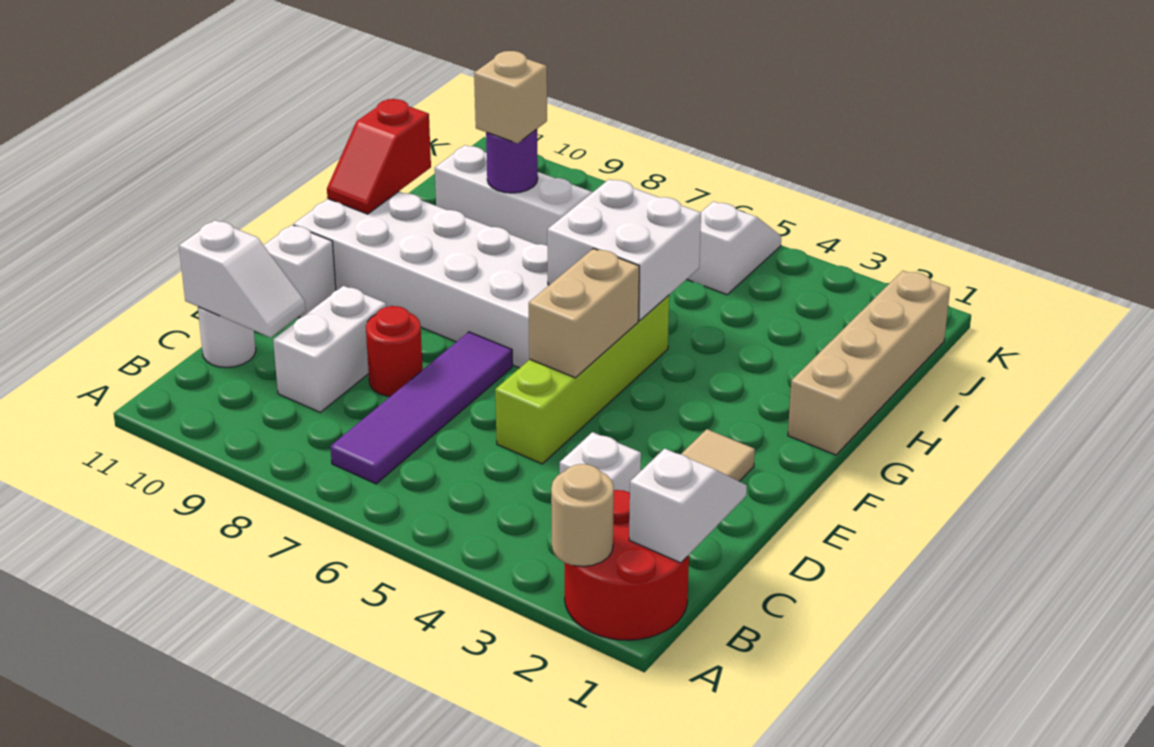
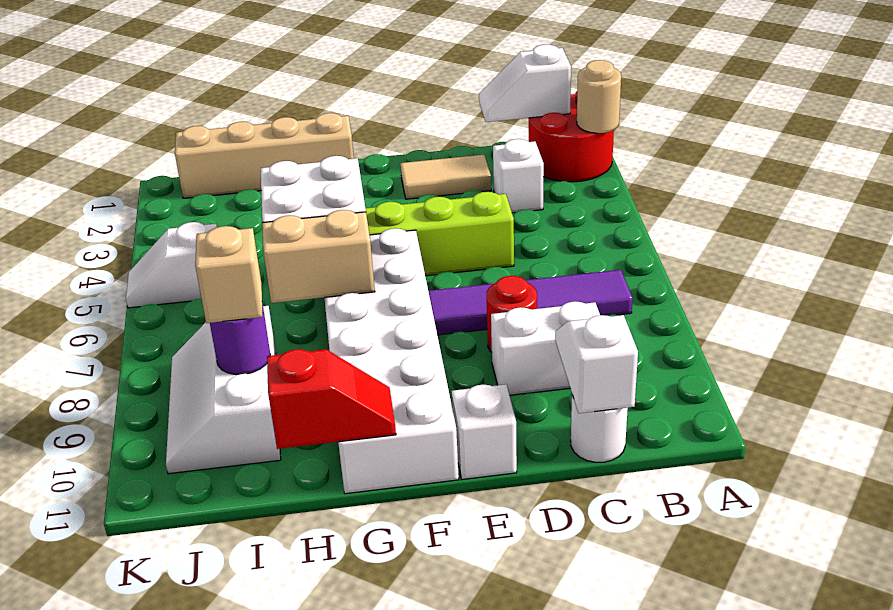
tan 1x2 brick [529,248,639,378] -> tan 1x2 brick moved to [262,210,375,303]

